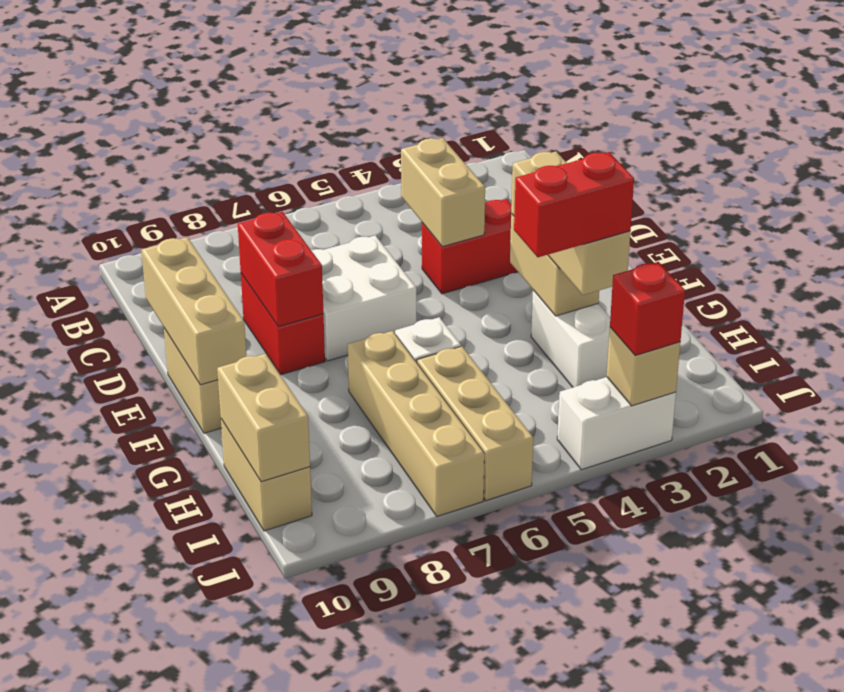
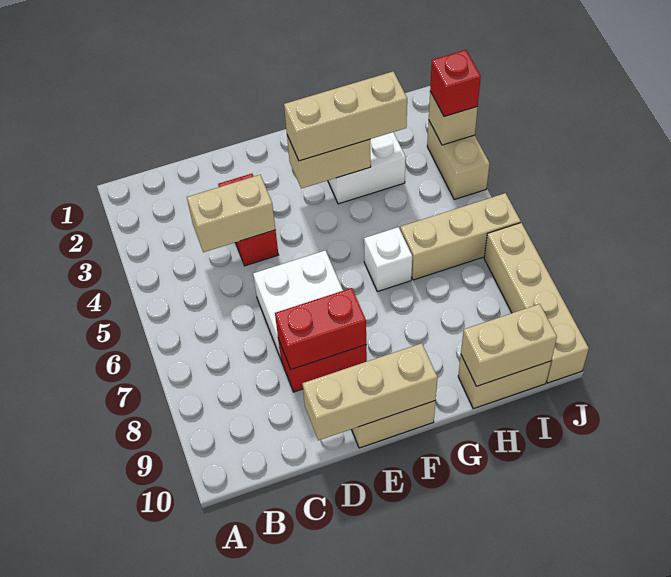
tan 1x4 brick [348,331,484,516] -> tan 1x4 brick turned to [484,223,589,383]
red 1x2 brick [514,152,634,257] -> none
white 1x2 brick [557,377,676,470] -> tan 1x2 brick [427,121,490,199]

